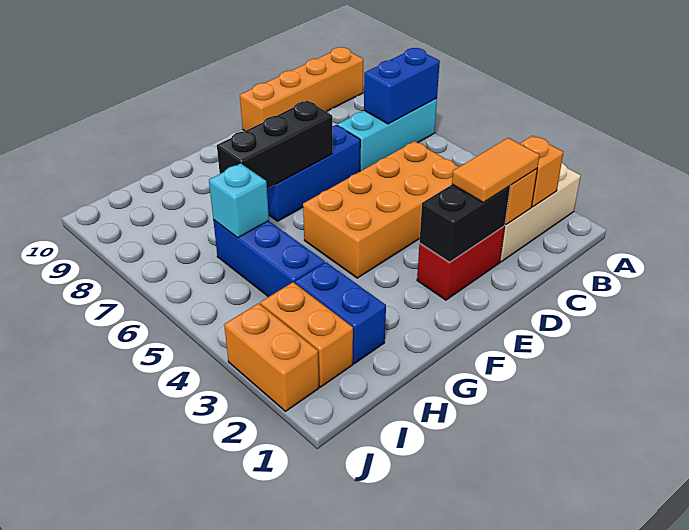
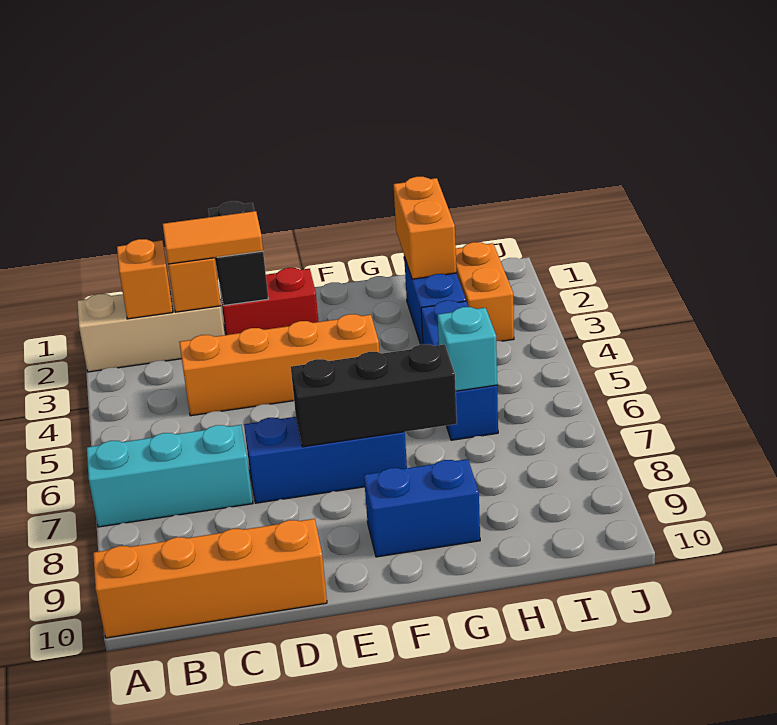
blue 1x2 brick [364,48,440,124] -> blue 1x2 brick moved to [364,459,480,557]
orange 2x4 brick [303,141,459,278] -> orange 1x4 brick [179,314,379,416]
black 1x2 brick [419,185,510,262] -> black 1x2 brick turned to [208,201,268,306]
orange 1x2 brick [224,303,319,411] -> orange 1x2 brick moved to [393,177,456,279]

